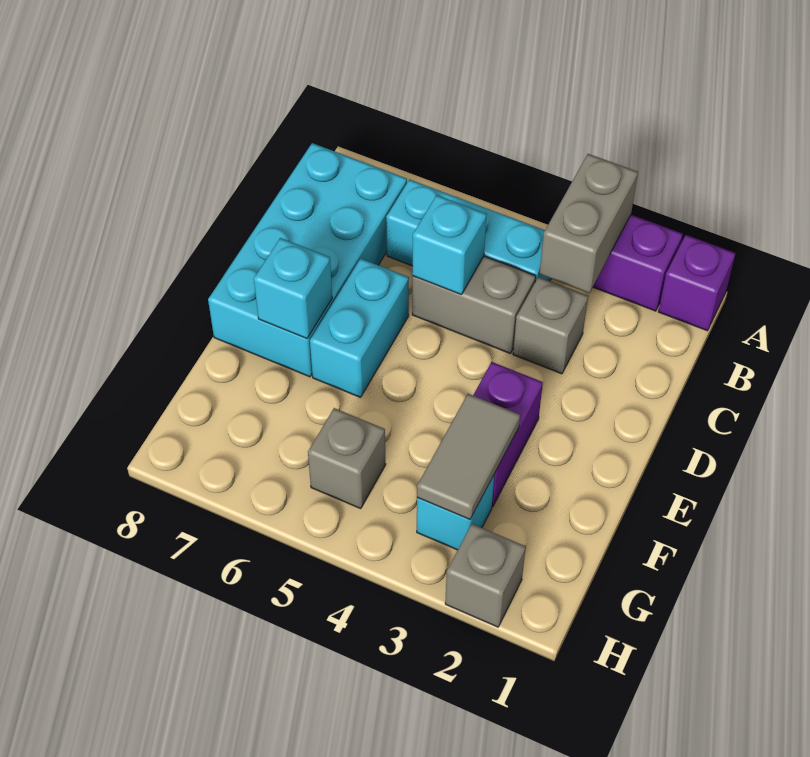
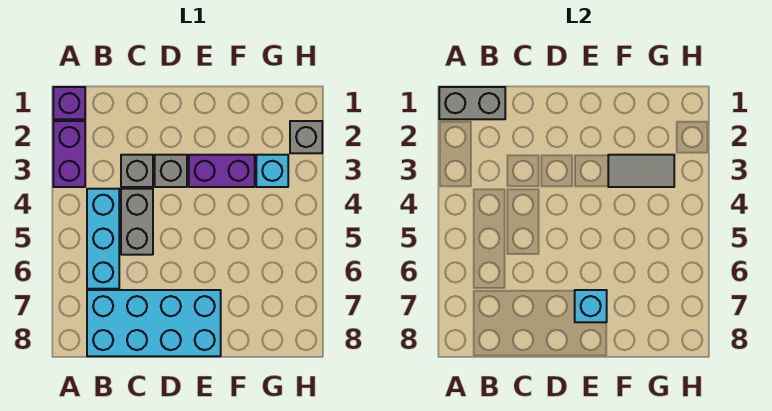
grey 1x2 brick [540,154,638,293] -> grey 1x2 brick moved to [439,87,505,119]
cyan 1x1 brick [412,195,487,295] -> none
cyan 1x2 brick [310,258,409,397] -> none
grey 1x1 brick [308,408,386,509] -> grey 1x1 brick moved to [155,155,187,187]

